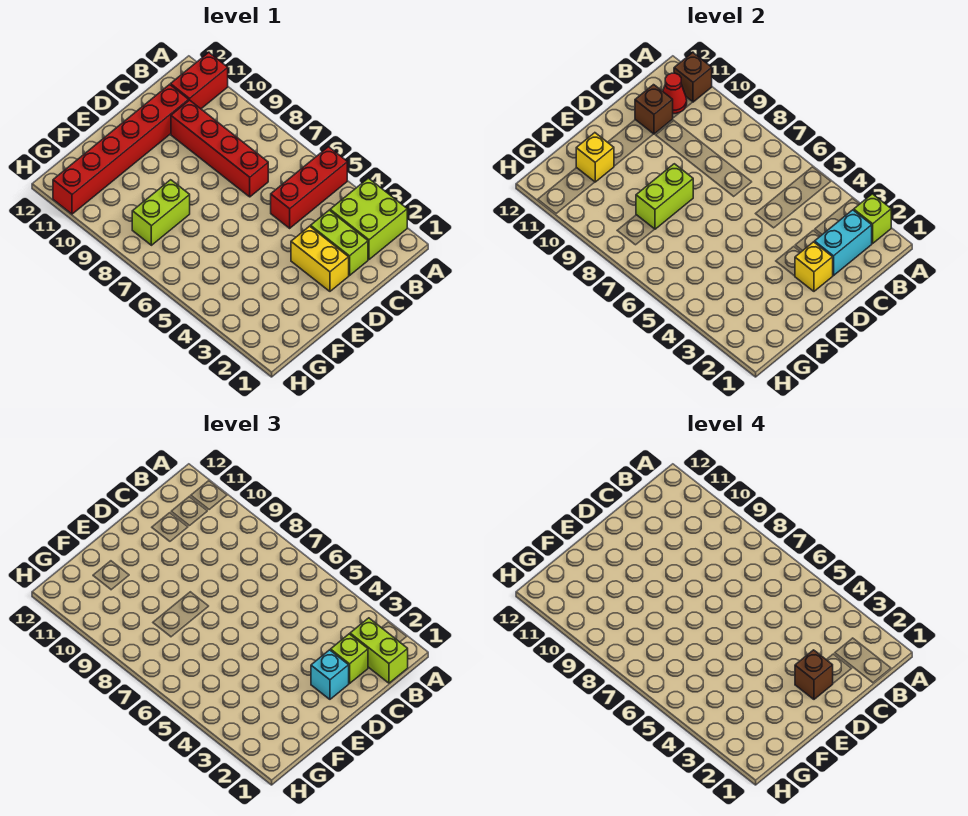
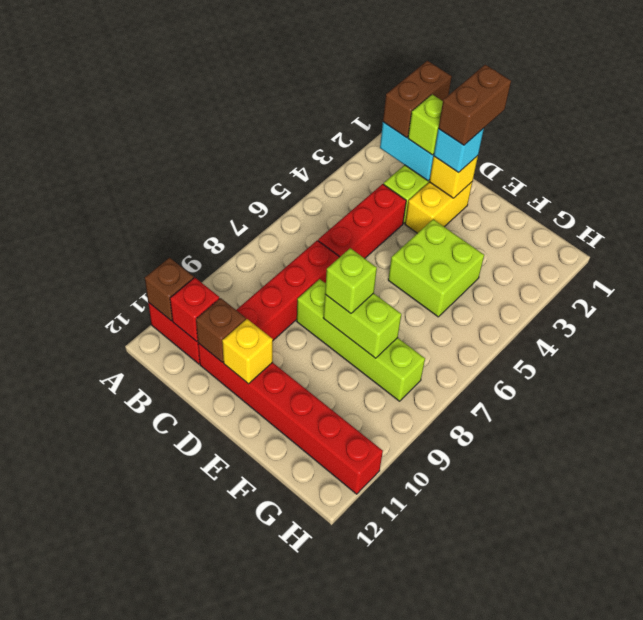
lime 2x2 brick [330,178,407,259] -> lime 2x2 brick moved to [388,219,484,317]
lime 1x1 brick [854,194,891,244] -> lime 1x1 brick moved to [325,248,377,313]
red 1x3 brick [271,147,347,228] -> red 1x3 brick turned to [318,184,406,258]
lime 1x2 brick [350,618,408,683] -> brown 1x2 brick [383,61,452,138]
red 1x1 cone [663,73,687,114] -> red 1x1 brick [170,278,220,341]
brown 1x1 brick [795,650,833,699] -> brown 1x2 brick [438,65,511,145]
lime 1x2 brick [132,180,190,245] -> lime 1x4 brick [297,279,425,401]
yellow 1x1 brick [576,133,614,182] -> yellow 1x1 brick moved to [222,319,273,384]

